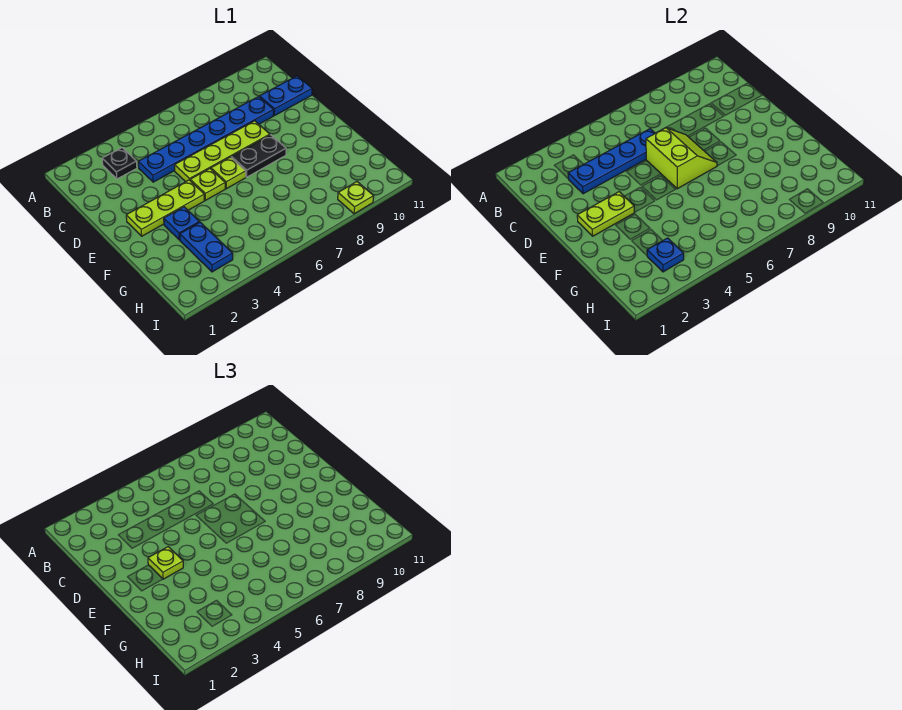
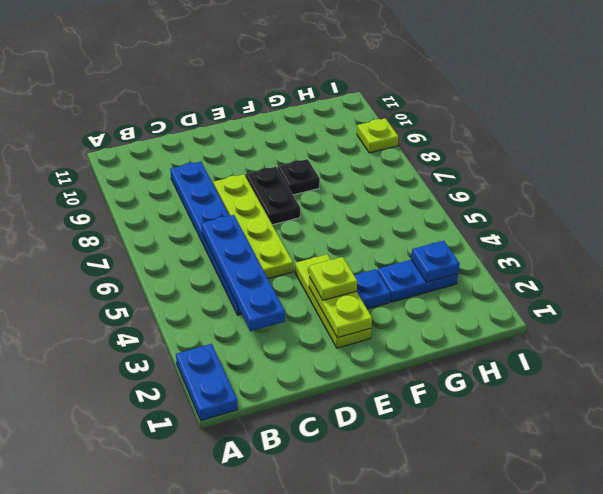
black 1x1 plate [102,148,137,179] -> black 1x1 plate moved to [278,159,320,195]
blue 1x2 plate [260,76,312,116] -> blue 1x2 plate moved to [176,344,238,421]
lime 2x2 slope [646,128,717,189] -> none
lime 1x1 plate [190,169,225,200] -> none
lime 1x1 plate [211,157,246,189] -> none

